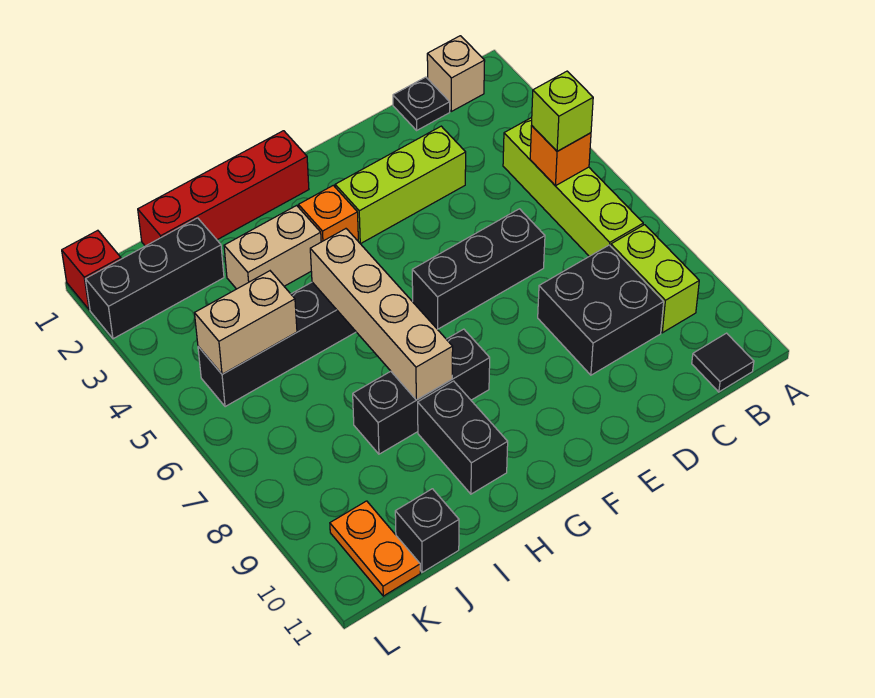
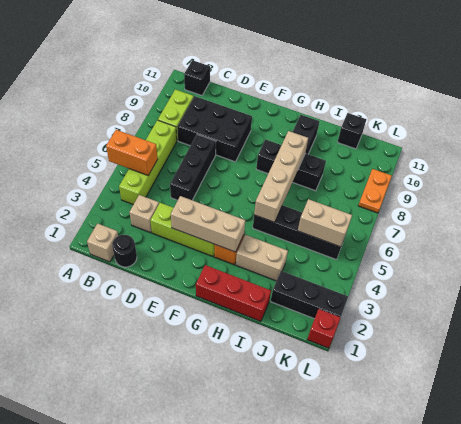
orange 1x1 brick [530,126,591,186] -> orange 1x2 brick [106,130,158,175]
lime 1x1 brick [532,71,593,151] -> none
black 1x1 tile [692,333,754,392] -> black 1x1 brick [184,60,210,95]
black 1x1 plate [393,77,450,130] -> black 1x1 round brick [112,235,137,267]
none -> tan 1x1 brick [129,195,159,233]
black 2x2 brick [538,245,664,375] -> black 2x3 brick [177,96,252,162]
black 1x3 brick [412,209,545,329] -> black 1x3 brick turned to [170,134,216,200]
none -> tan 1x3 brick [171,196,245,252]
red 1x4 brick [138,131,309,246] -> red 1x3 brick [196,265,271,321]
orange 1x2 plate [330,501,420,596] -> orange 1x2 plate moved to [358,169,392,213]

